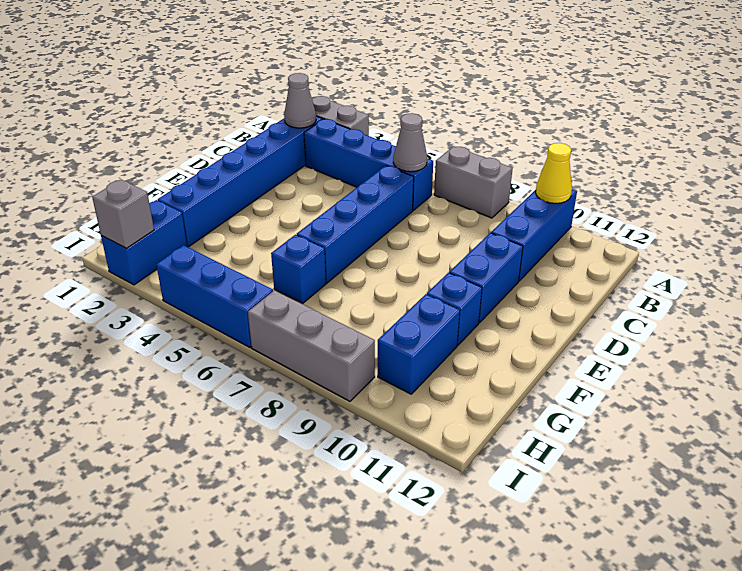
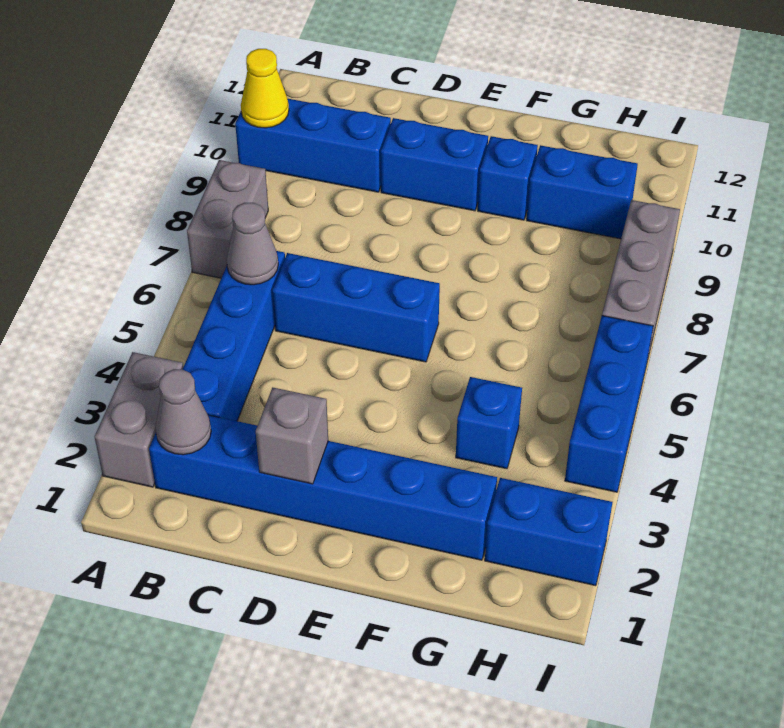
blue 1x4 brick [297,166,414,283] -> blue 1x3 brick [272,253,440,362]
blue 1x1 brick [271,235,326,303] -> blue 1x1 brick moved to [456,377,522,469]
grey 1x1 brick [92,180,154,248] -> grey 1x1 brick moved to [256,387,328,484]

